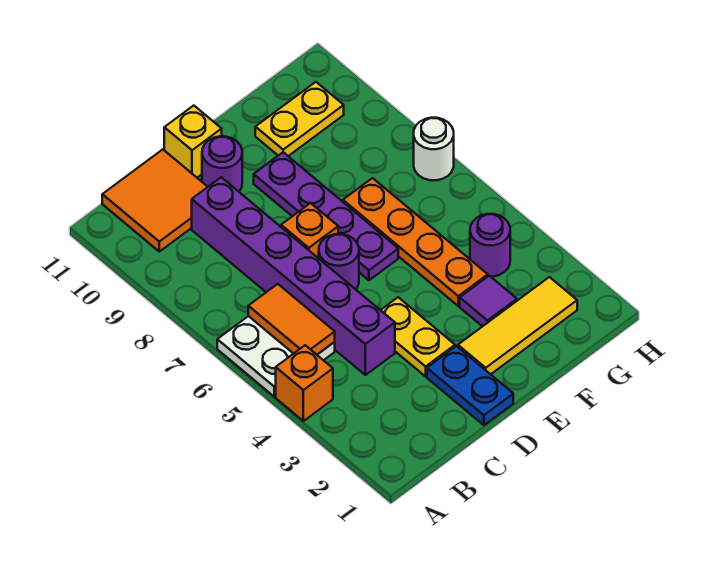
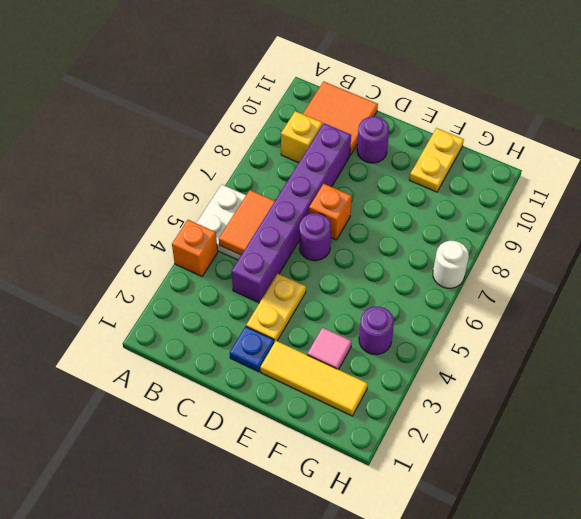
blue 1x2 plate [427,346,513,425] -> blue 1x1 plate [230,326,274,372]
yellow 1x1 brick [164,106,222,178] -> yellow 1x1 brick moved to [281,111,322,163]
purple 1x4 plate [254,152,398,280] -> none
purple 1x1 tile [460,276,517,327] -> pink 1x1 tile [307,328,352,370]
orange 1x4 plate [343,178,488,306] -> none
yellow 1x2 plate [255,82,344,156] -> yellow 1x2 plate turned to [409,128,464,192]

